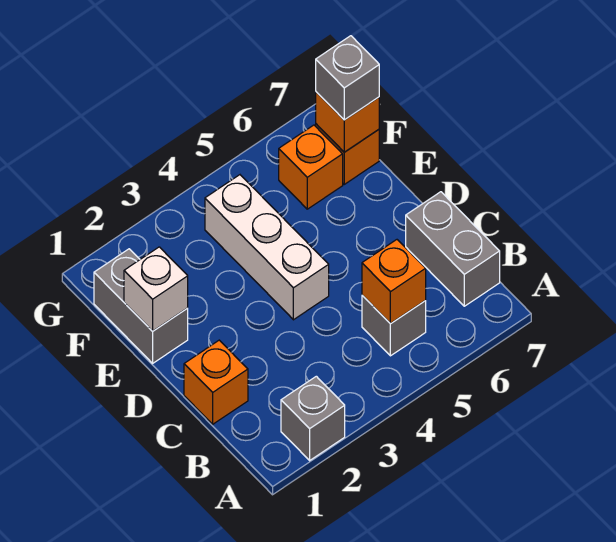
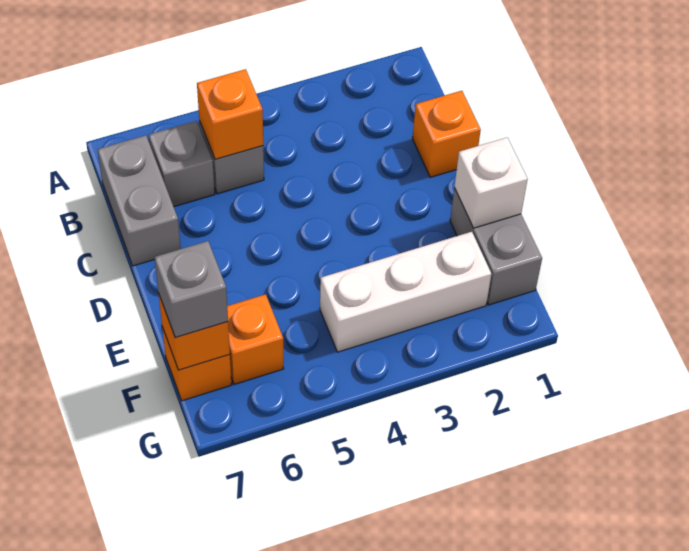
grey 1x1 brick [281,376,345,460] -> grey 1x1 brick moved to [149,121,215,207]
white 1x3 brick [205,175,329,320] -> white 1x3 brick turned to [320,232,491,352]

